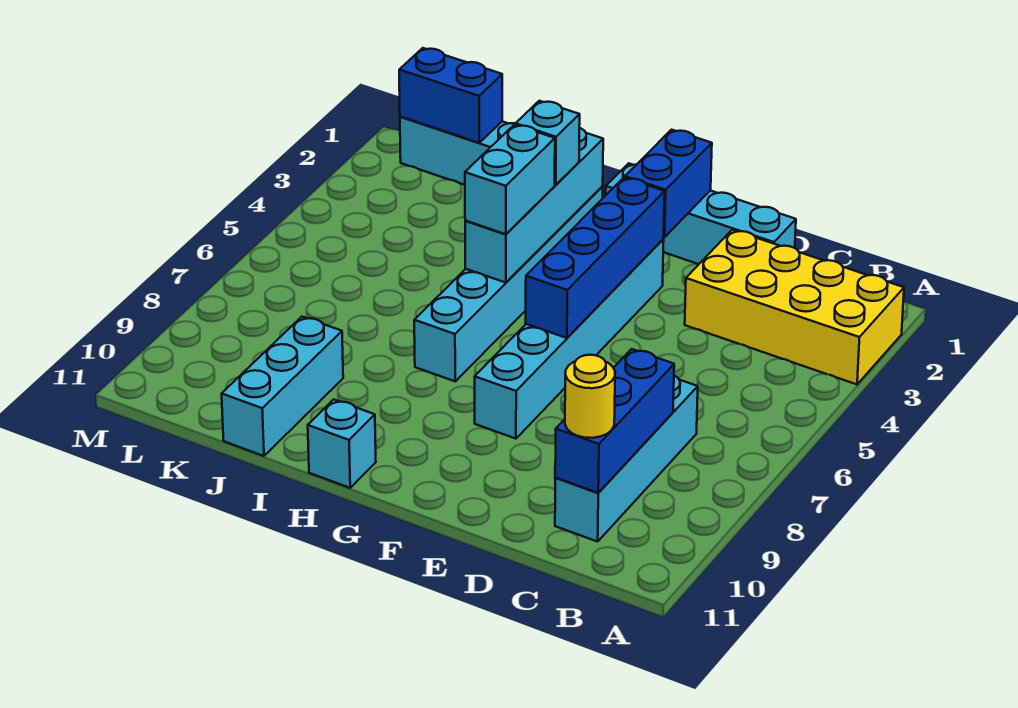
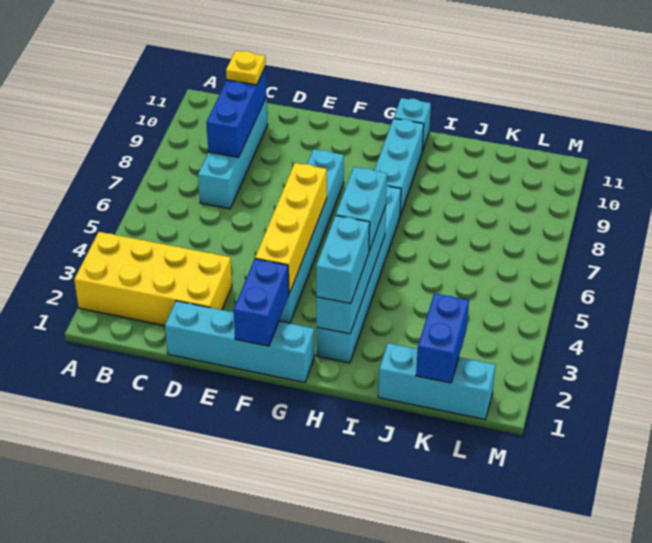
yellow 1x1 round brick [565,355,615,438] -> yellow 1x1 plate [226,51,266,85]
blue 1x4 brick [525,178,665,338] -> yellow 1x4 brick [255,163,327,294]
cyan 1x1 brick [515,101,580,185] -> cyan 1x2 brick [316,216,370,304]
cyan 1x3 brick [222,317,343,456] -> cyan 1x3 brick moved to [374,118,424,216]
blue 1x2 brick [399,48,502,143] -> blue 1x2 brick turned to [416,293,469,383]

